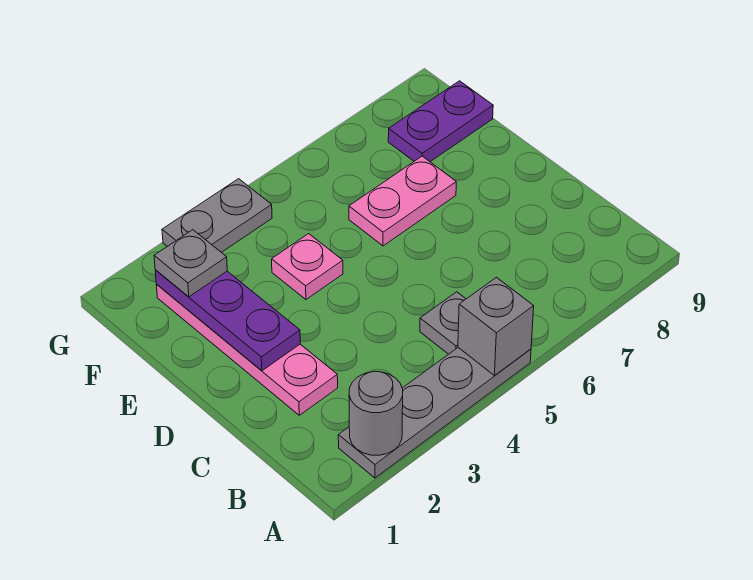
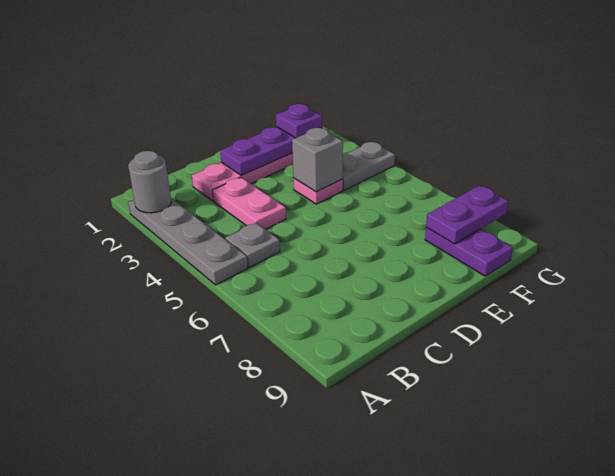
grey 1x1 brick [458,278,534,376] -> grey 1x1 brick moved to [292,128,343,192]
pink 1x2 plate [349,156,456,246] -> pink 1x2 plate moved to [212,177,286,229]
grey 1x1 plate [154,230,227,297] -> purple 1x1 plate [276,104,322,138]
none -> purple 1x2 plate [426,186,508,244]
grey 1x2 plate [162,179,272,252] -> grey 1x2 plate turned to [342,142,395,190]

